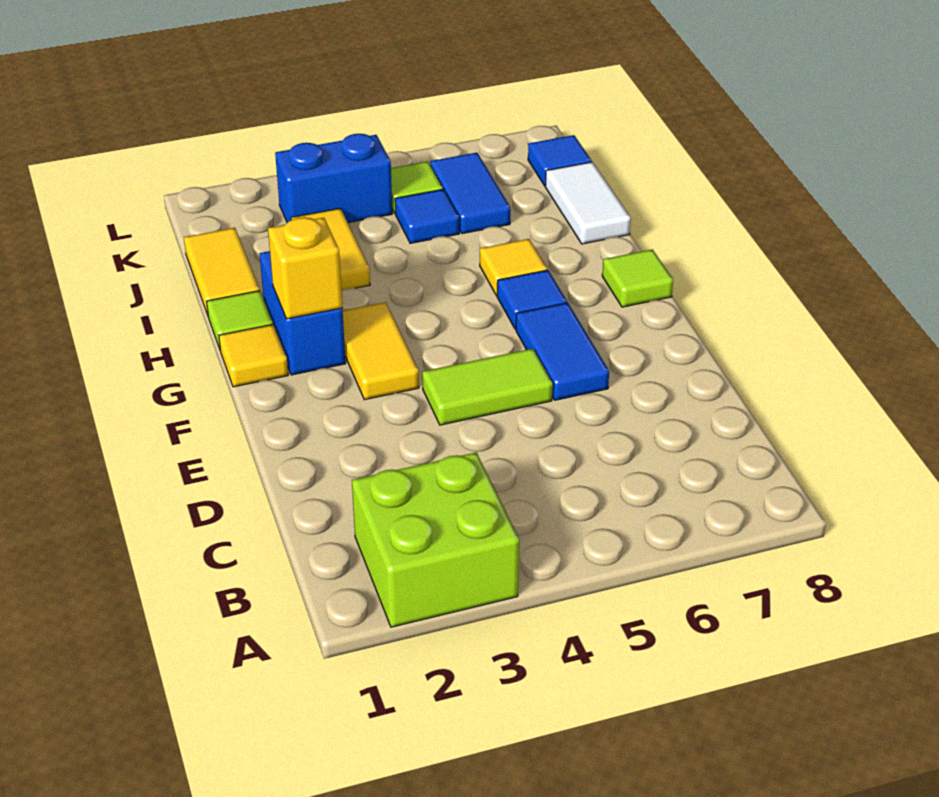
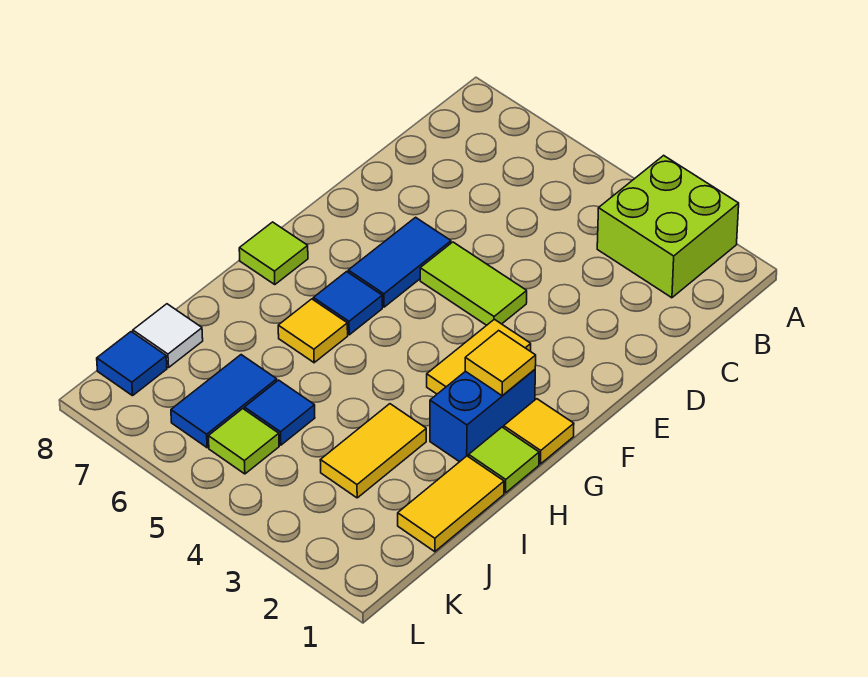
yellow 1x1 brick [268,217,342,319] -> yellow 1x1 tile [465,331,536,396]
white 1x2 tile [545,162,631,244] -> white 1x1 tile [133,304,203,367]
blue 1x2 brick [275,134,392,223] -> none

